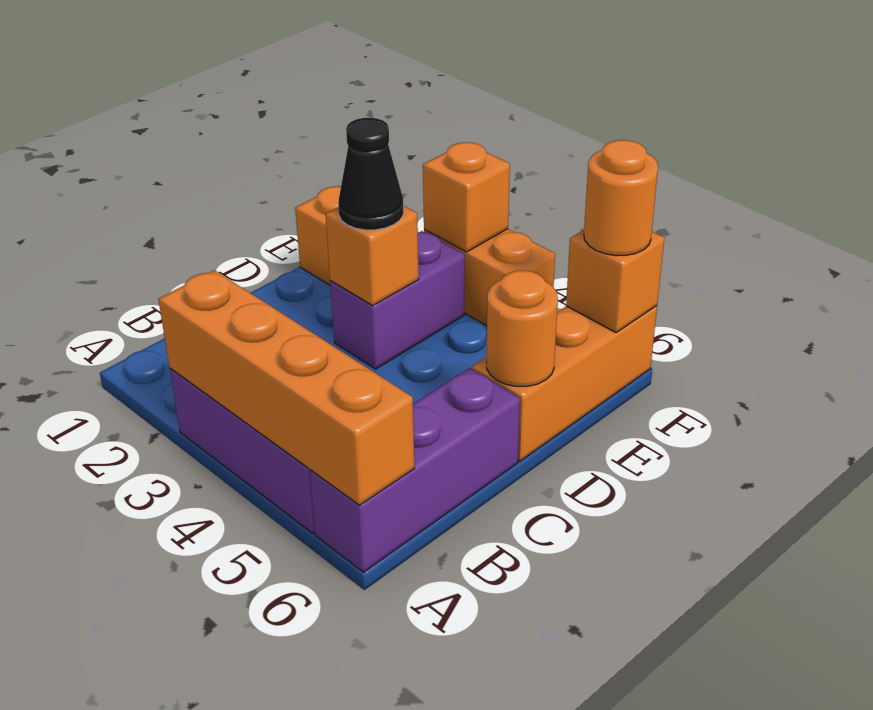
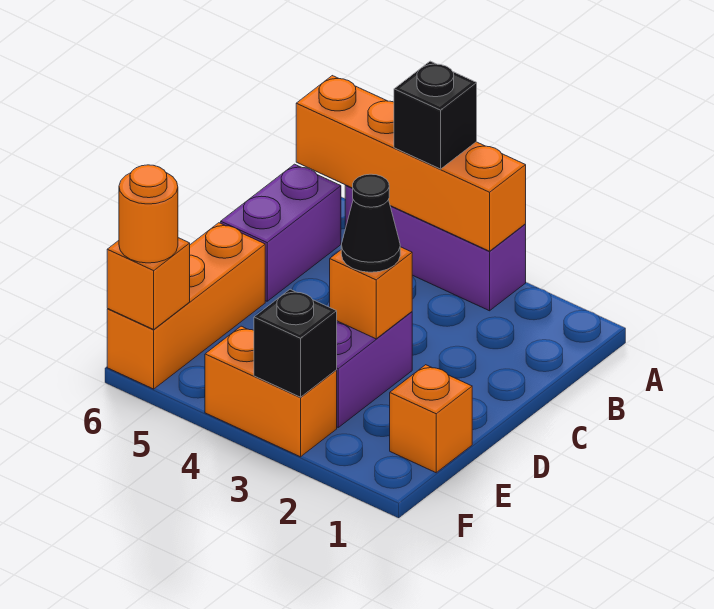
none -> black 1x1 brick [394,61,477,169]
purple 1x3 brick [310,368,520,572] -> purple 1x2 brick [221,164,341,301]
orange 1x1 round brick [487,270,558,386] -> none
orange 1x1 brick [423,142,510,252] -> black 1x1 brick [254,289,337,397]

